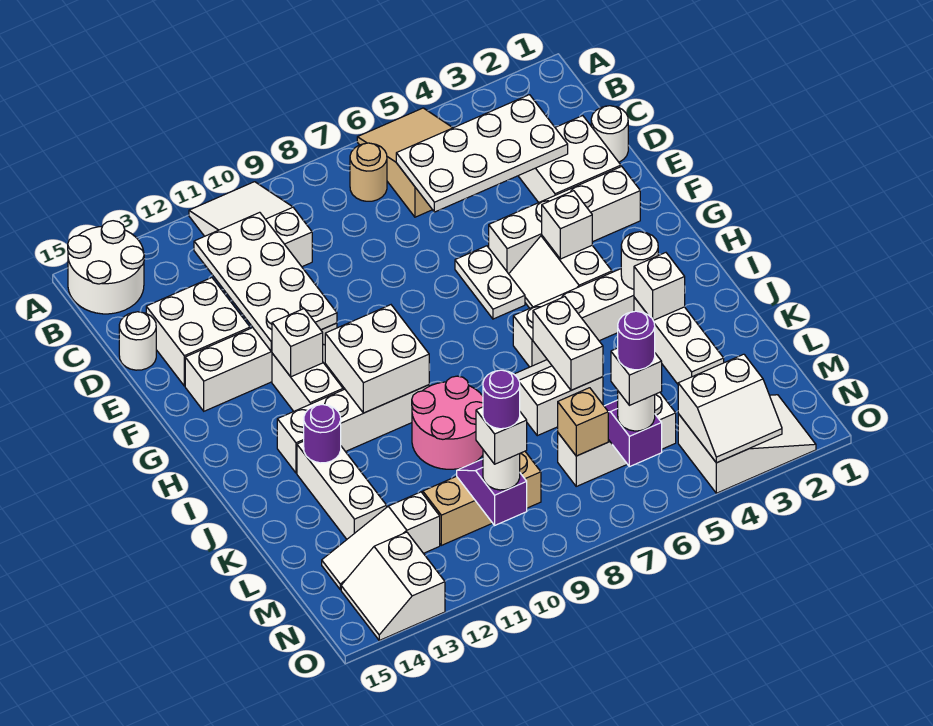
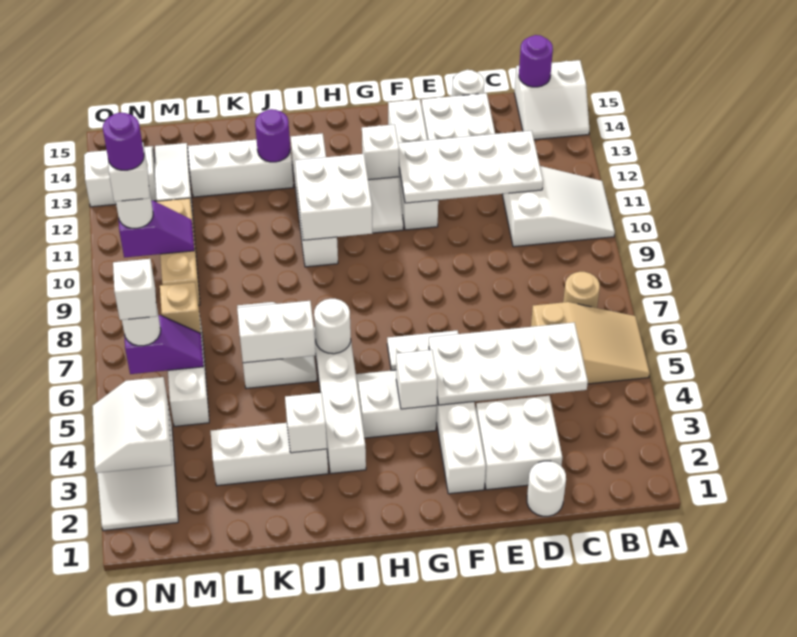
white 2x2 round brick [68,221,144,314] -> white 2x2 slope [514,60,589,140]
white 2x4 plate [396,95,568,212] -> white 2x4 plate turned to [429,323,588,405]
white 1x1 round brick [621,232,658,289] -> white 1x1 round brick moved to [314,299,351,354]
pink 2x2 round brick [412,376,483,469] -> none
purple 1x1 round brick [618,311,655,370] -> purple 1x1 round brick moved to [519,35,553,87]

